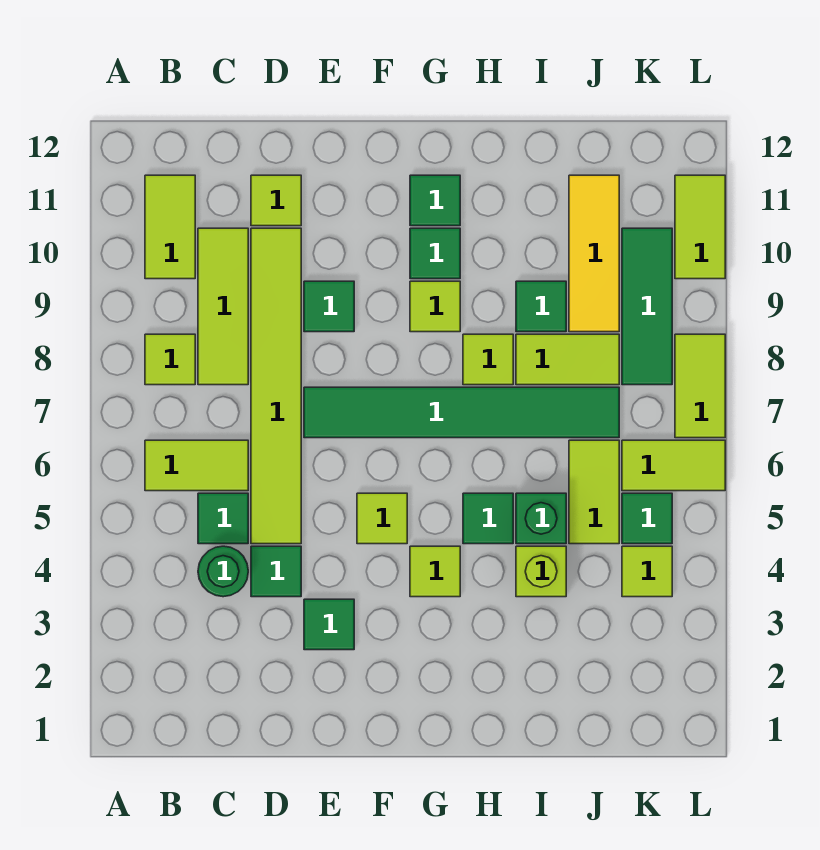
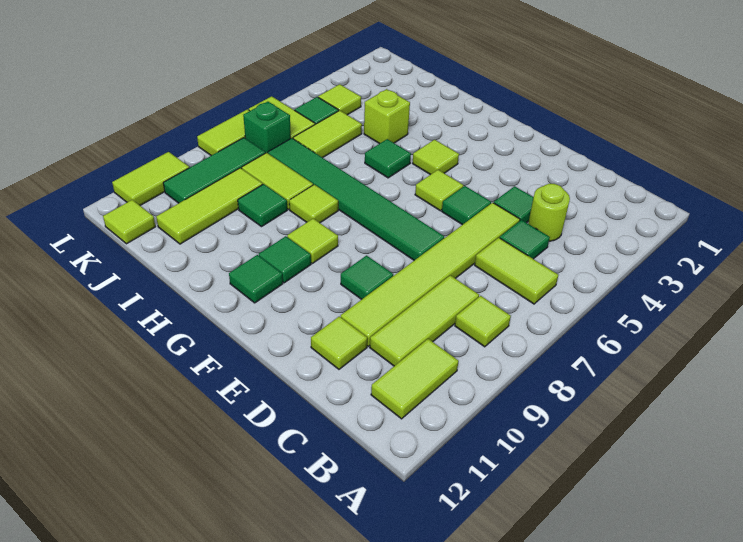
green 1x1 round brick [198,546,248,597] -> lime 1x1 round brick [528,184,570,241]
green 1x1 tile [304,599,354,650] -> green 1x1 tile moved to [442,186,491,225]
green 1x1 brick [516,493,566,544] -> green 1x1 brick moved to [243,102,291,153]
yellow 1x3 tile [569,175,619,332] -> lime 1x3 tile [156,168,263,244]
none -> lime 1x1 tile [103,200,155,244]

